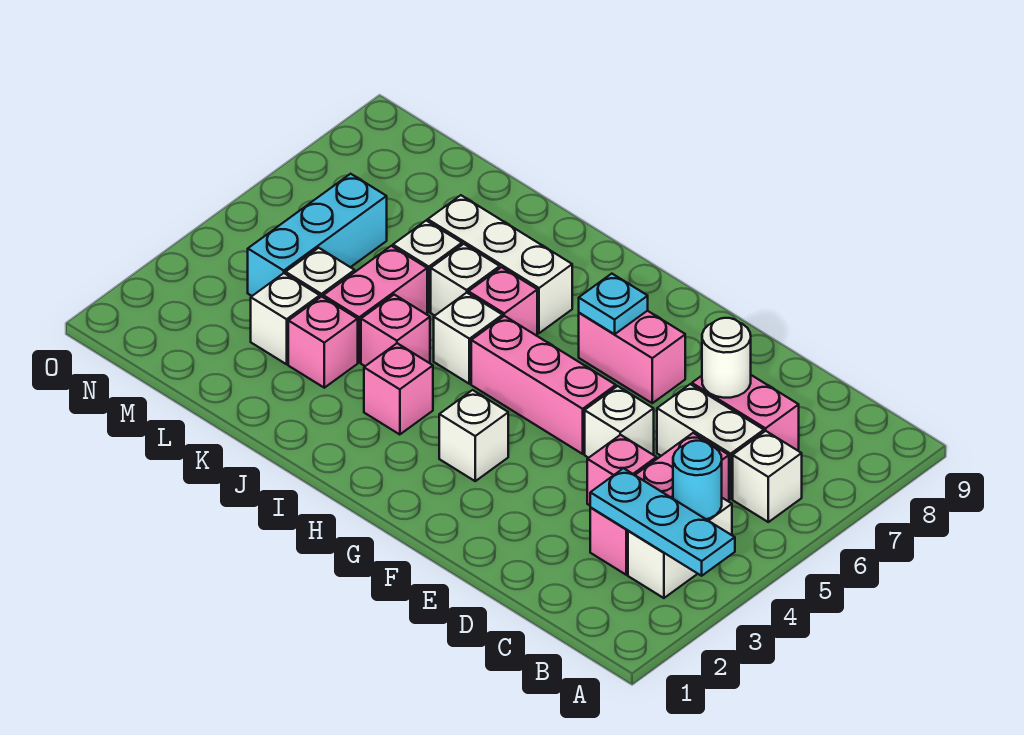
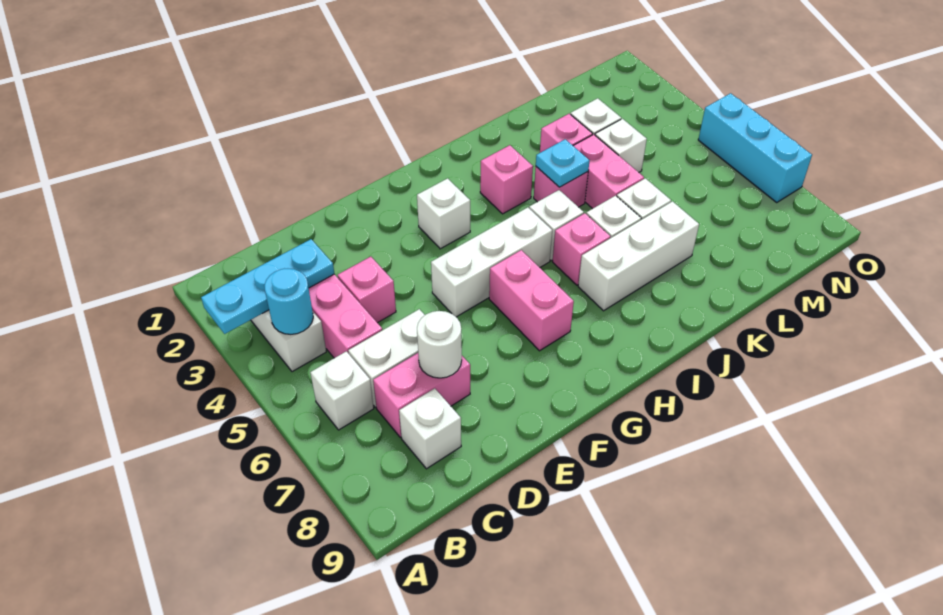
white 1x1 brick [585,386,654,458] -> white 1x1 brick moved to [399,388,461,469]
pink 1x3 brick [471,316,616,454] -> white 1x3 brick [431,207,552,317]
pink 1x2 brick [579,311,685,403] -> pink 1x2 brick turned to [489,250,574,351]
cyan 1x1 plate [579,274,648,334] -> cyan 1x1 plate moved to [536,139,590,187]
cyan 1x3 brick [248,174,387,296] -> cyan 1x3 brick moved to [698,93,812,203]

